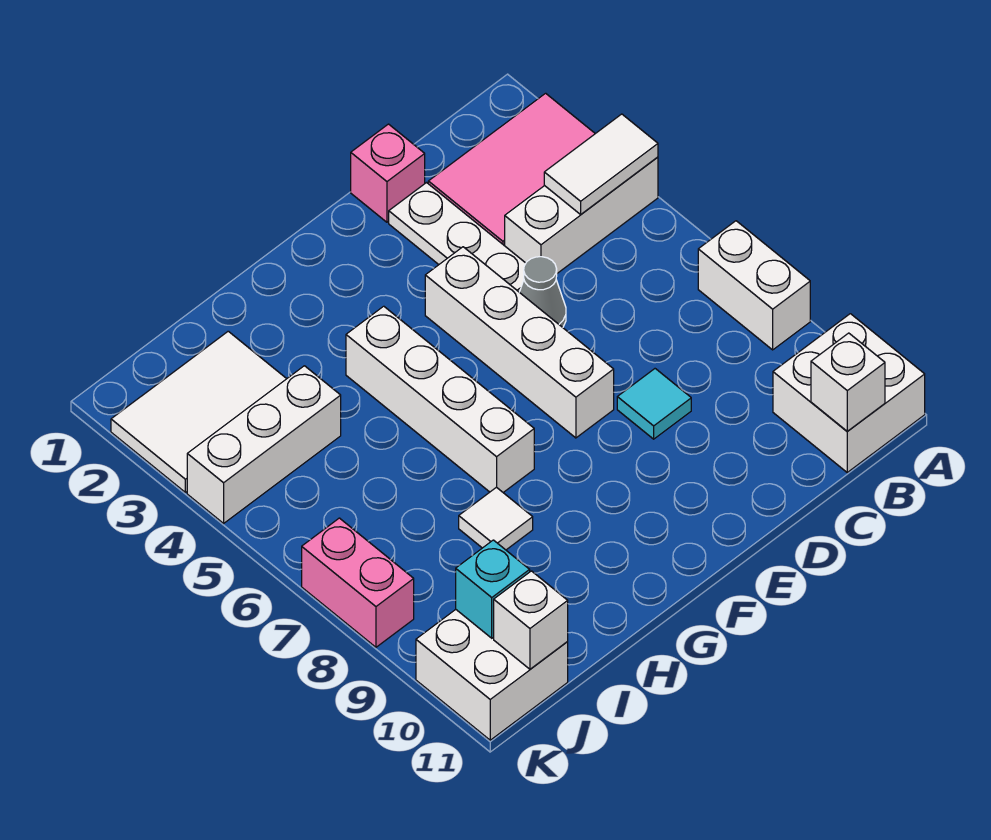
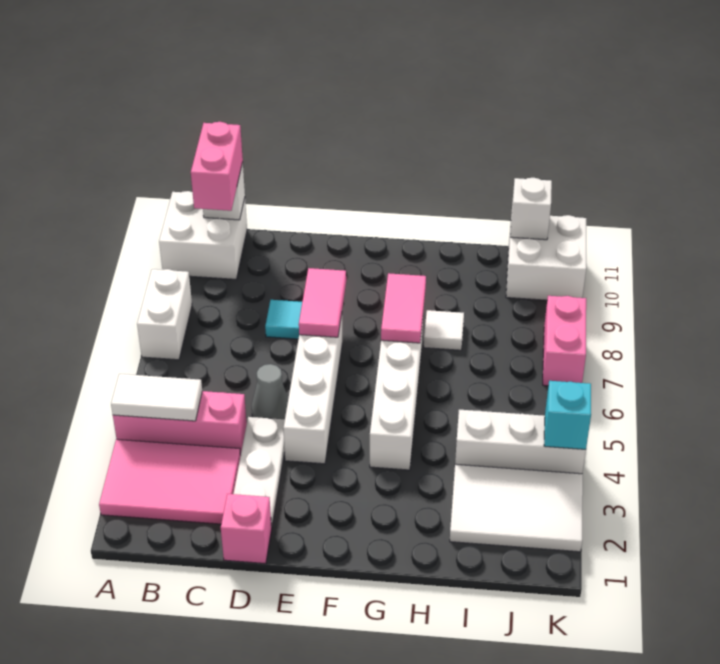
white 1x3 brick [505,157,658,273] -> pink 1x3 brick [113,391,247,455]
none -> pink 1x2 brick [191,122,243,211]
none -> pink 1x2 tile [299,268,346,337]
none -> pink 1x2 tile [381,273,426,343]
cyan 1x1 brick [456,540,530,638] -> cyan 1x1 brick moved to [544,381,591,449]

